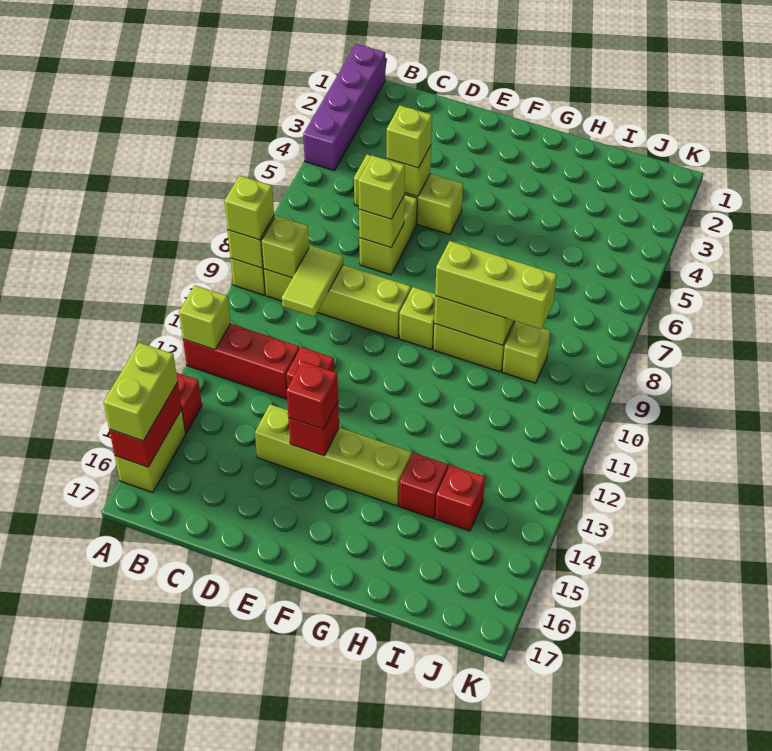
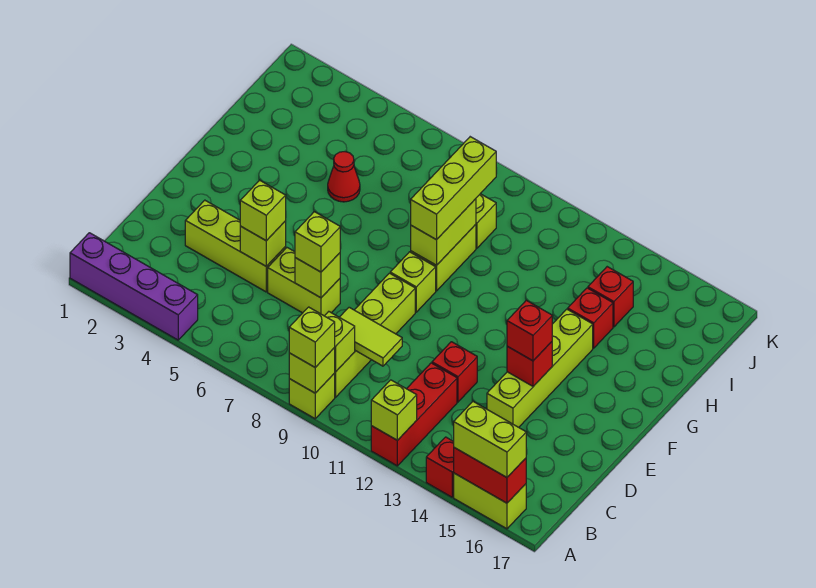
lime 1x3 brick [354,155,463,234] -> lime 1x3 brick turned to [185,200,286,292]
none -> red 1x1 cone [328,152,360,202]

